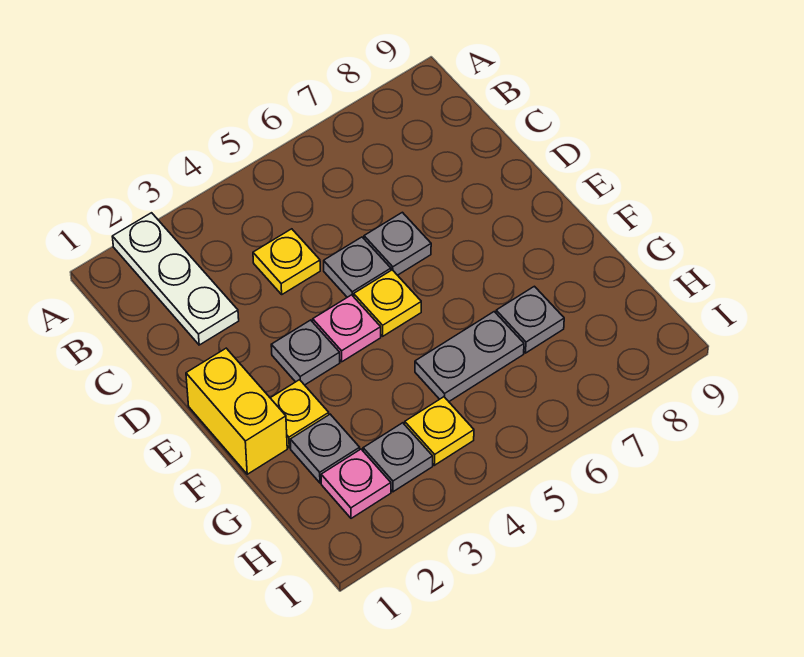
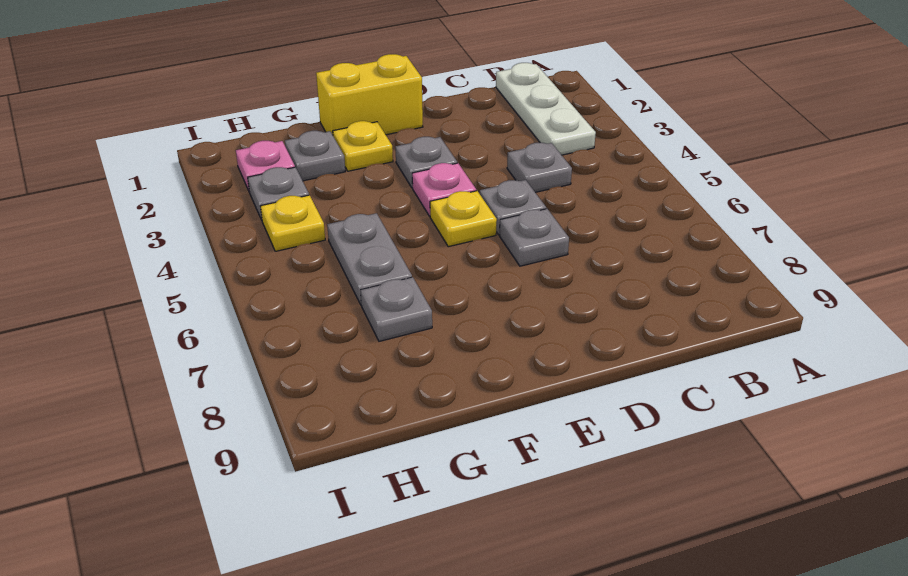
white 1x3 plate [112,213,239,345] -> white 1x3 plate turned to [496,63,596,155]
yellow 1x1 plate [253,229,320,294] -> grey 1x1 plate [507,143,572,192]

